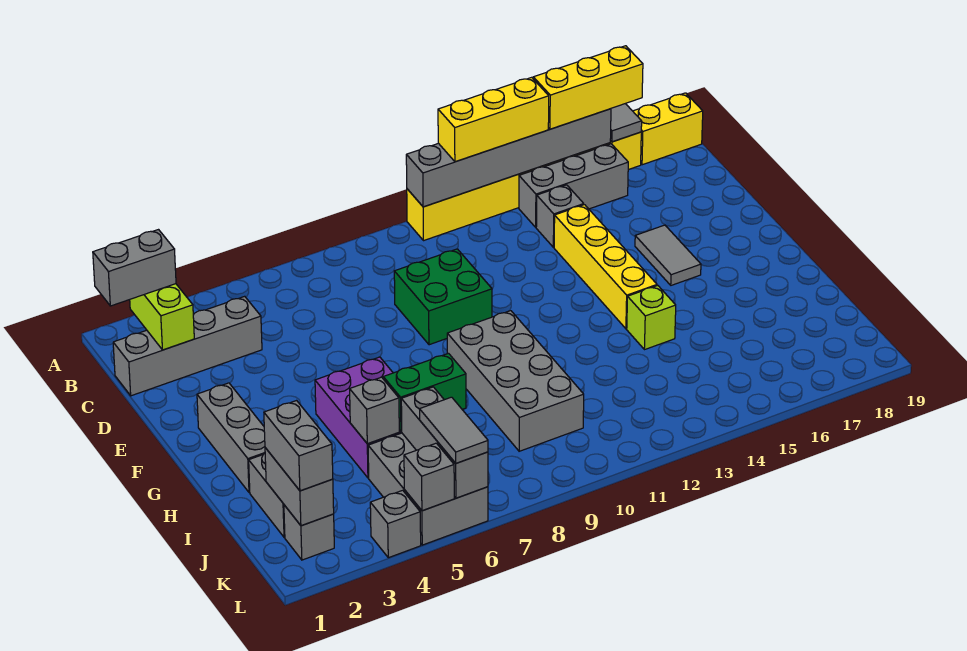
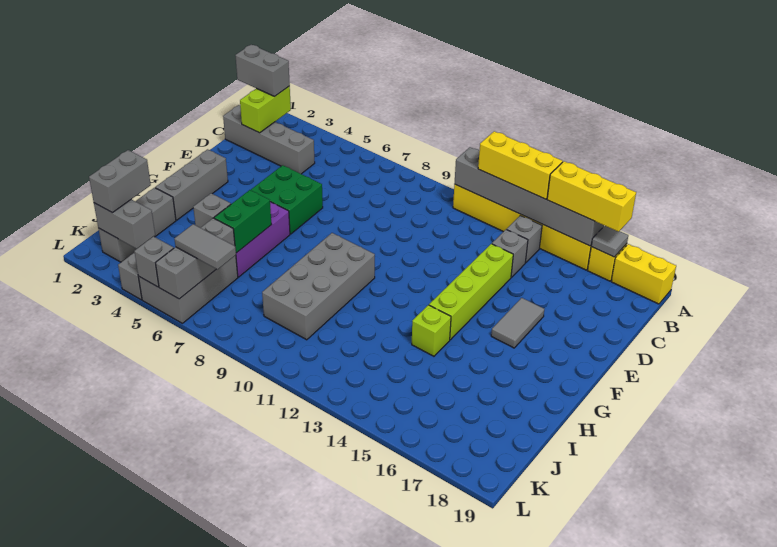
grey 1x3 brick [519,144,628,227] -> grey 1x1 brick [507,216,542,263]
green 2x2 brick [394,249,492,345] -> green 2x2 brick moved to [251,165,323,234]
yellow 1x4 brick [554,205,657,329] -> lime 1x4 brick [429,244,513,340]
green 1x2 brick [383,353,466,431] -> green 1x2 brick turned to [214,190,272,253]
grey 1x2 brick [265,448,334,526] -> grey 1x2 brick turned to [94,199,155,249]
grey 1x2 tile [420,397,488,463] -> grey 1x2 tile turned to [175,224,236,269]

